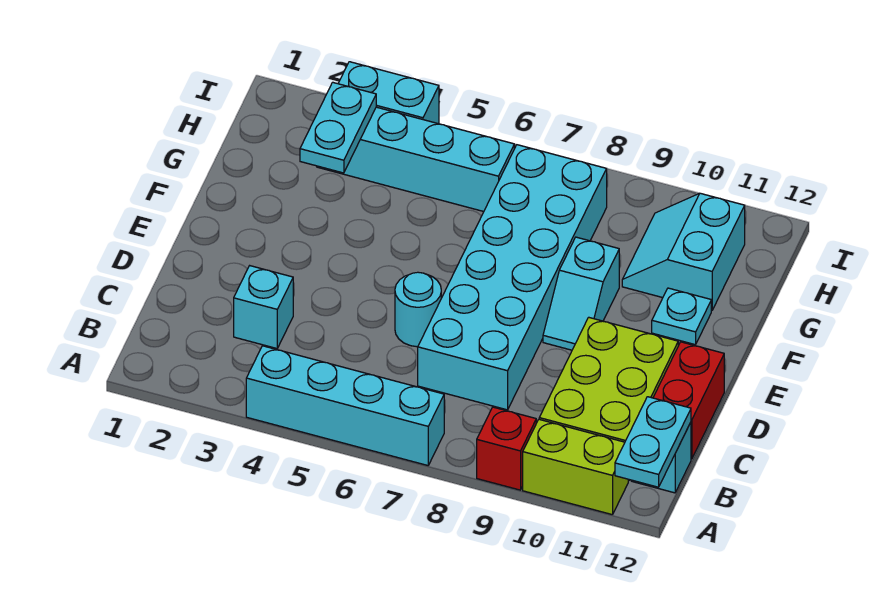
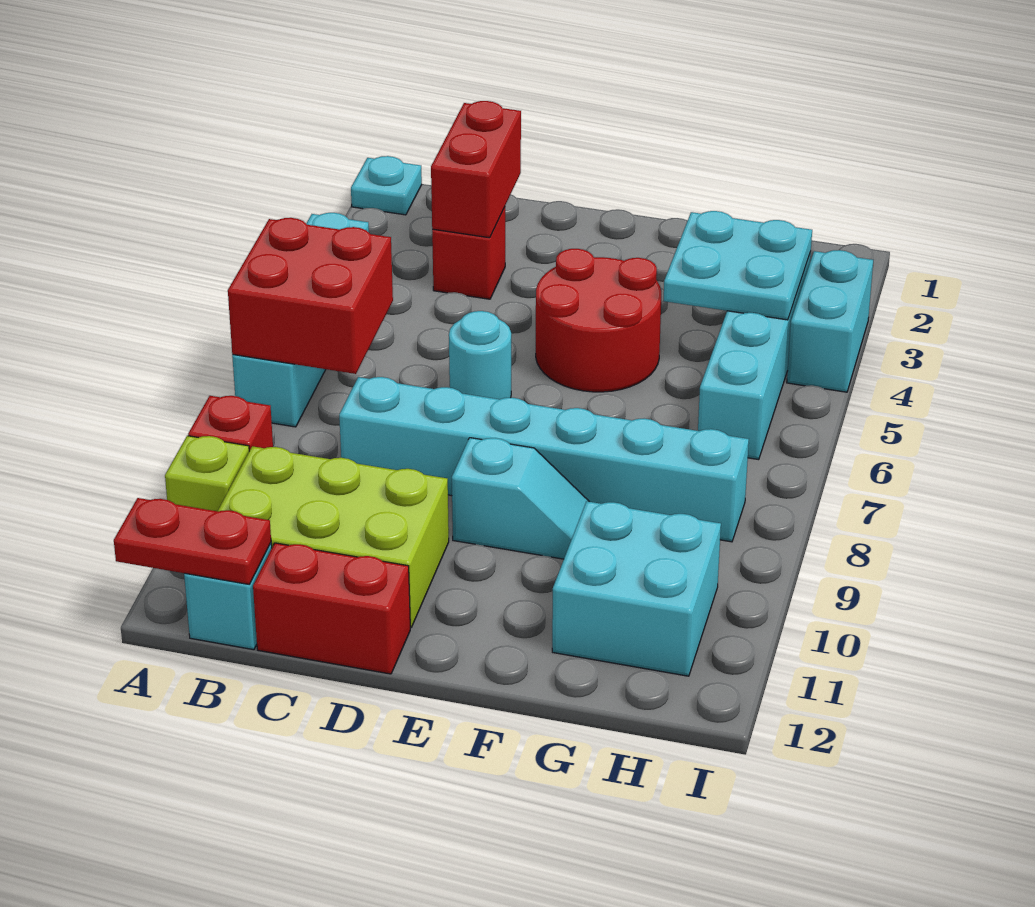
none -> red 2x2 brick [228,218,393,374]
lime 1x2 brick [523,419,628,515] -> lime 1x1 brick [165,436,249,511]
cyan 1x2 plate [615,397,691,487] -> red 1x2 plate [114,498,271,585]
none -> red 1x2 brick [431,101,521,238]
cyan 1x1 brick [234,266,293,348] -> red 1x1 brick [432,207,505,299]
cyan 2x6 brick [418,145,607,410] -> cyan 1x6 brick [339,377,749,542]
none -> red 2x2 round brick [536,249,661,392]
cyan 1x2 slope [543,237,619,350] -> cyan 1x2 slope turned to [452,438,589,559]
cyan 1x1 plate [652,288,711,345] -> cyan 1x1 plate moved to [351,156,422,215]
cyan 1x2 plate [300,82,376,173] -> cyan 2x2 plate [664,211,812,320]
cyan 2x2 slope [622,193,745,311] -> cyan 2x2 brick [552,501,721,676]

